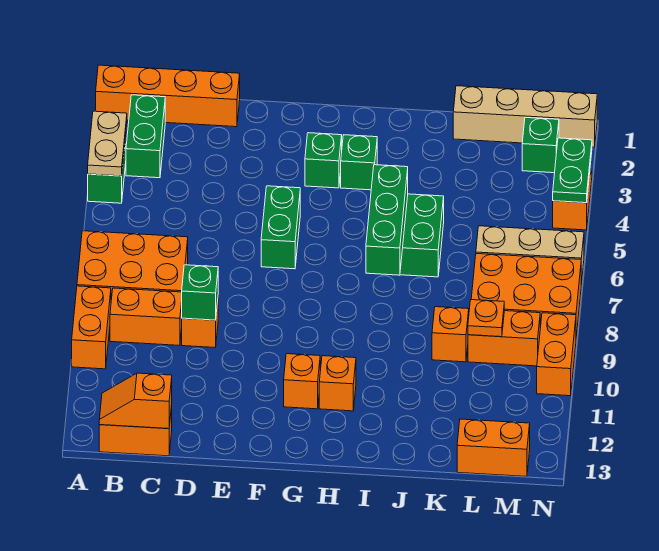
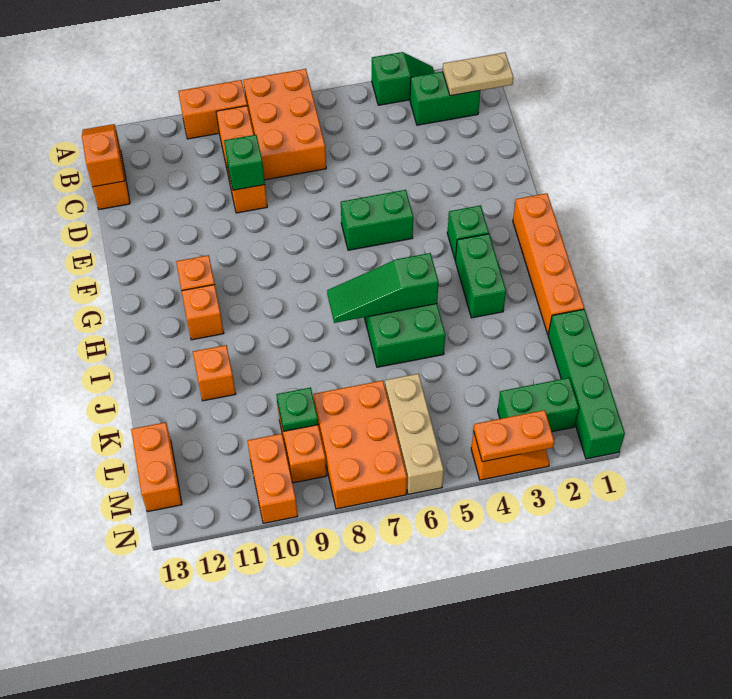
orange 1x4 brick [96,65,240,127] -> orange 1x4 brick moved to [513,193,584,334]
tan 1x2 plate [88,111,127,176] -> tan 1x2 plate moved to [443,53,513,96]
green 1x1 brick [341,135,377,190] -> green 1x2 brick [455,234,506,318]
green 1x3 brick [366,165,408,275] -> green 1x3 slope [327,253,439,323]
tan 1x4 brick [453,86,597,147] -> green 1x4 brick [548,309,625,459]
orange 1x1 brick [432,307,469,362] -> orange 1x1 brick moved to [193,345,236,401]
orange 1x1 plate [468,300,504,337] -> green 1x1 plate [276,388,318,431]
green 1x1 brick [522,118,559,173] -> green 1x2 brick [498,378,579,432]
green 1x2 plate [553,138,592,203] -> orange 1x2 plate [474,410,554,462]
orange 1x2 brick [537,313,576,396] -> orange 1x2 brick turned to [247,434,298,523]

